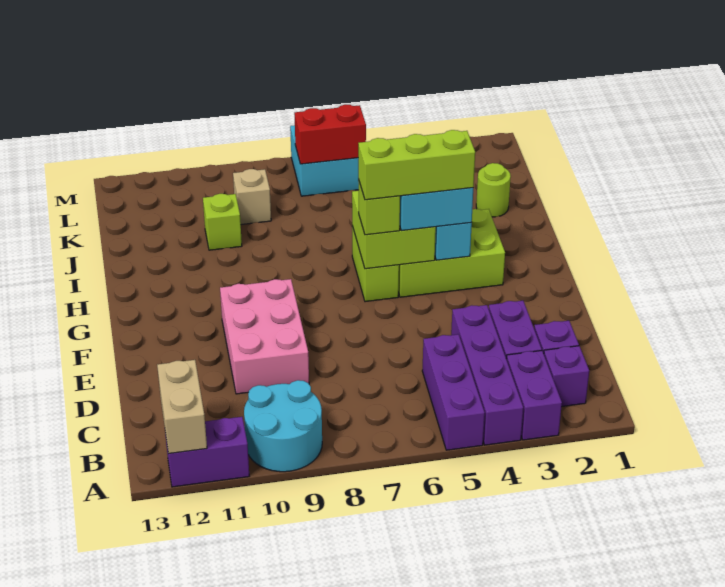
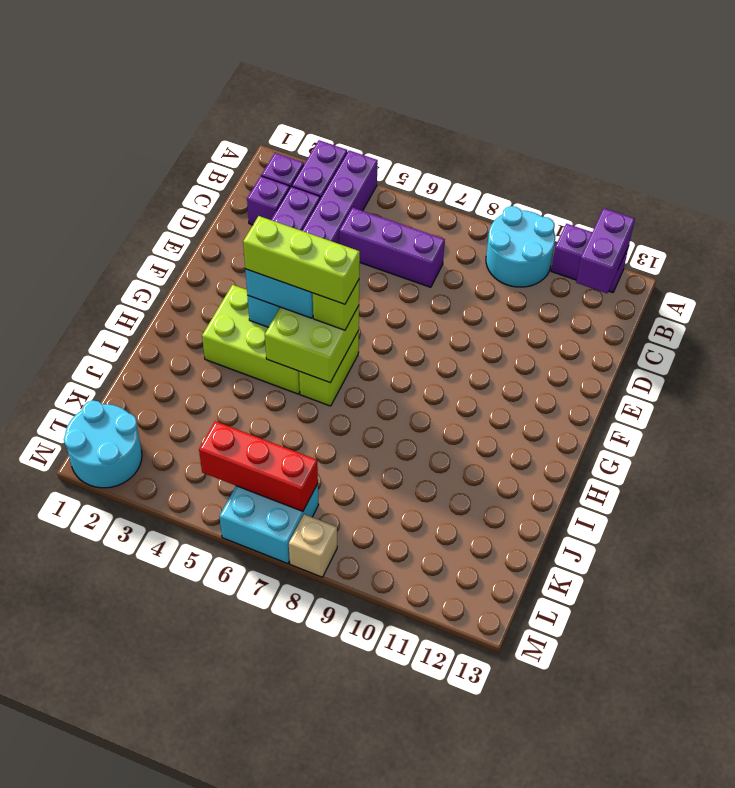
purple 1x3 brick [422,334,485,450] -> purple 1x3 brick turned to [339,208,445,287]
tan 1x2 brick [157,360,207,454] -> purple 1x2 brick [576,208,635,293]
pink 2x3 brick [220,279,309,394] -> none
lime 1x1 round brick [476,163,511,217] -> none
lime 1x1 brick [203,194,242,250] -> none
tan 1x1 brick [233,169,271,225] -> tan 1x1 brick moved to [289,514,337,577]
none -> cyan 2x2 round brick [64,400,142,488]
red 1x2 brick [294,105,366,164] -> red 1x3 brick [199,421,318,511]

